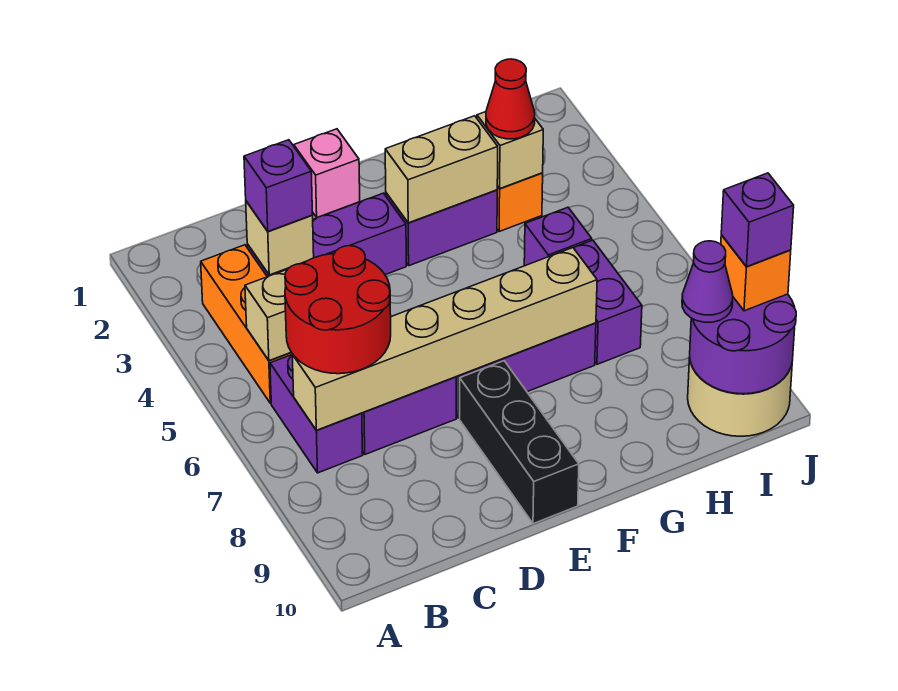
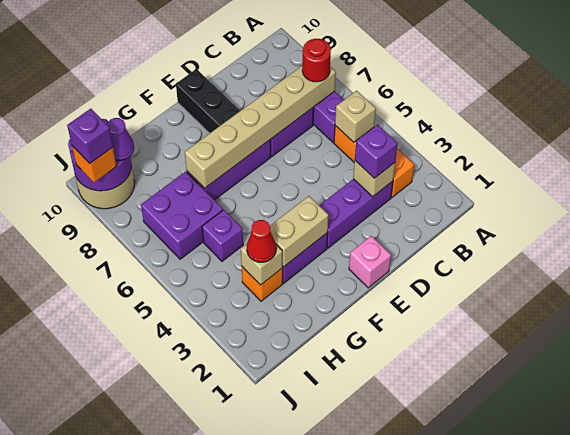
red 2x2 round brick [285,246,391,374] -> red 1x1 round brick [302,39,331,82]
purple 1x2 brick [574,240,642,364] -> purple 2x2 brick [141,172,223,259]

